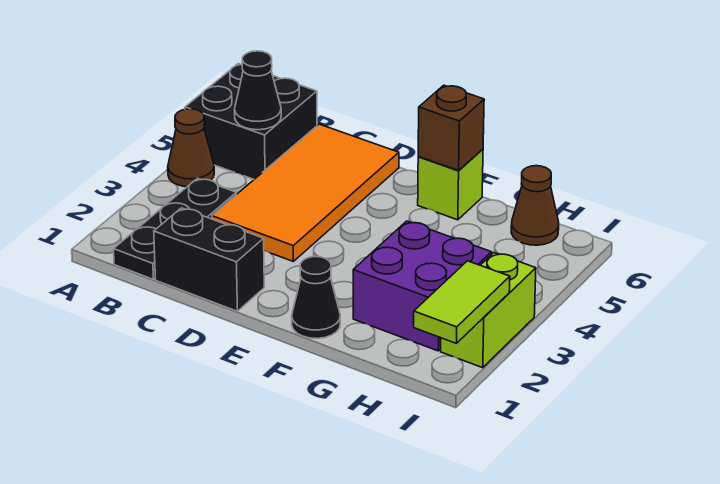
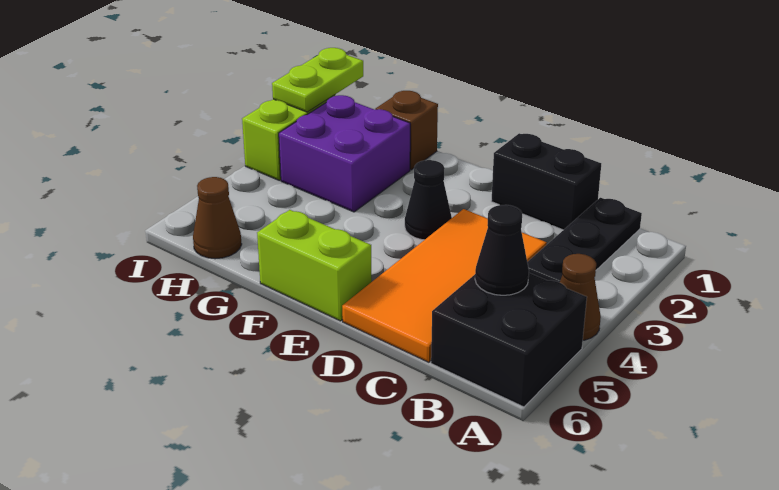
black 1x1 cone [292,257,340,339] -> black 1x1 cone moved to [405,160,452,240]
lime 1x1 brick [418,149,483,220] -> lime 1x2 brick [257,210,372,321]
brown 1x1 brick [418,85,484,171] -> brown 1x1 brick moved to [375,91,438,170]
lime 1x2 tile [414,261,510,343] -> lime 1x2 plate [272,48,363,112]

